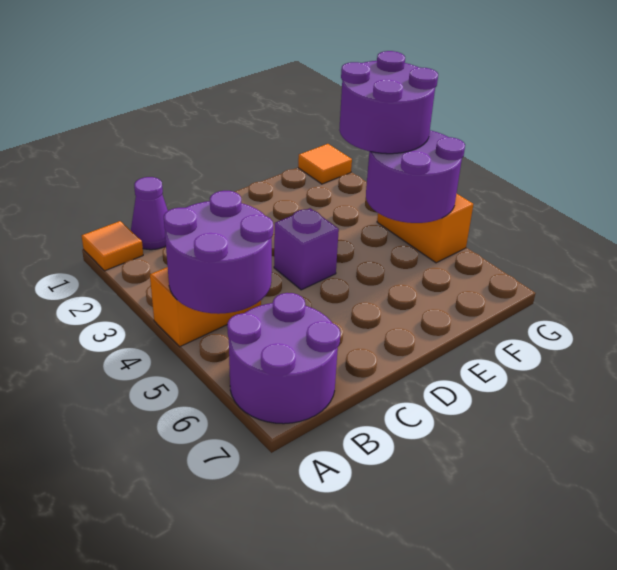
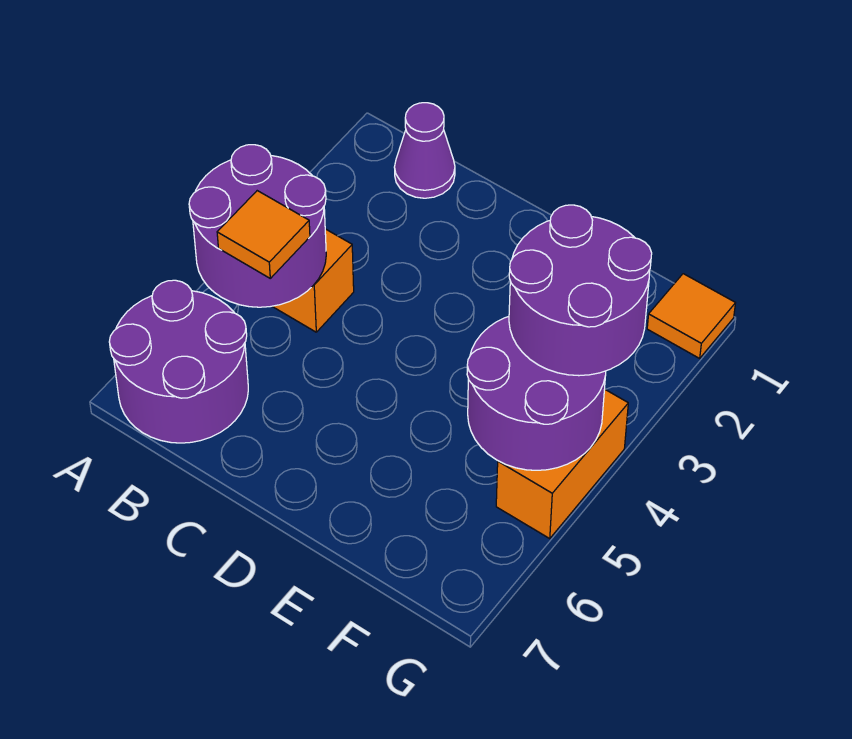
orange 1x1 tile [82,221,143,271] -> orange 1x1 tile moved to [217,191,310,278]
purple 1x1 brick [274,208,339,290] -> none

